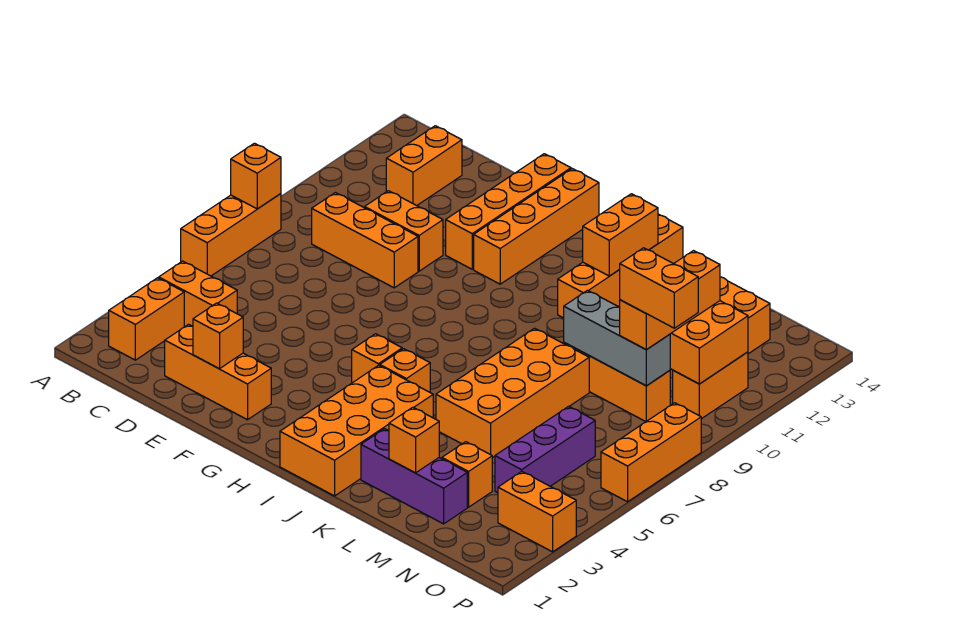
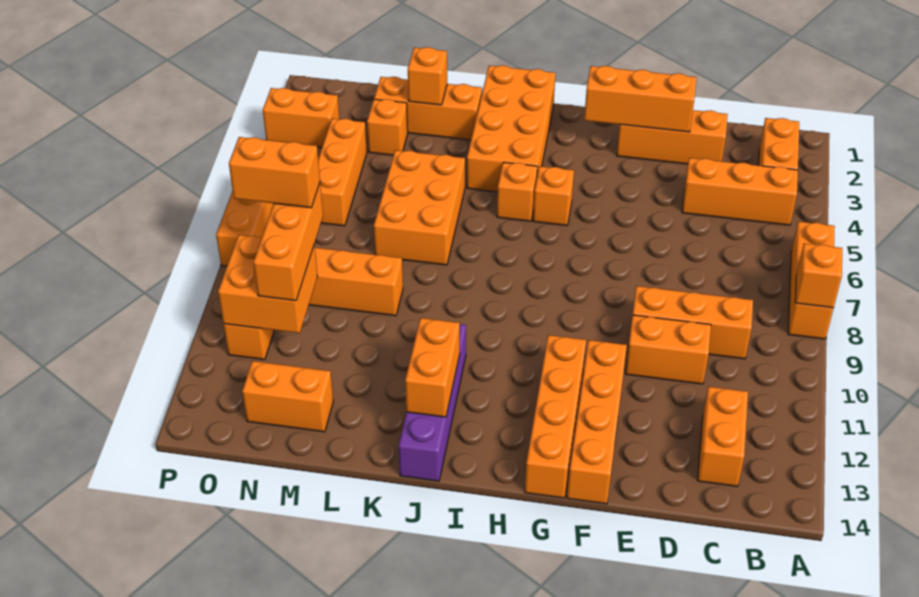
orange 1x2 brick [159,261,237,327] -> orange 1x3 brick [682,158,798,225]
orange 1x1 brick [193,303,243,369] -> orange 1x3 brick [584,66,697,132]
orange 1x4 brick [558,214,683,318] -> purple 1x4 brick [399,324,466,481]
purple 1x3 brick [361,429,467,524] -> orange 1x3 brick [374,77,482,140]
orange 2x4 brick [436,328,589,458] -> orange 2x3 brick [374,150,465,265]
grey 1x3 brick [564,290,670,386] -> none
purple 1x3 brick [495,406,595,493] -> orange 1x3 brick [318,119,367,226]

